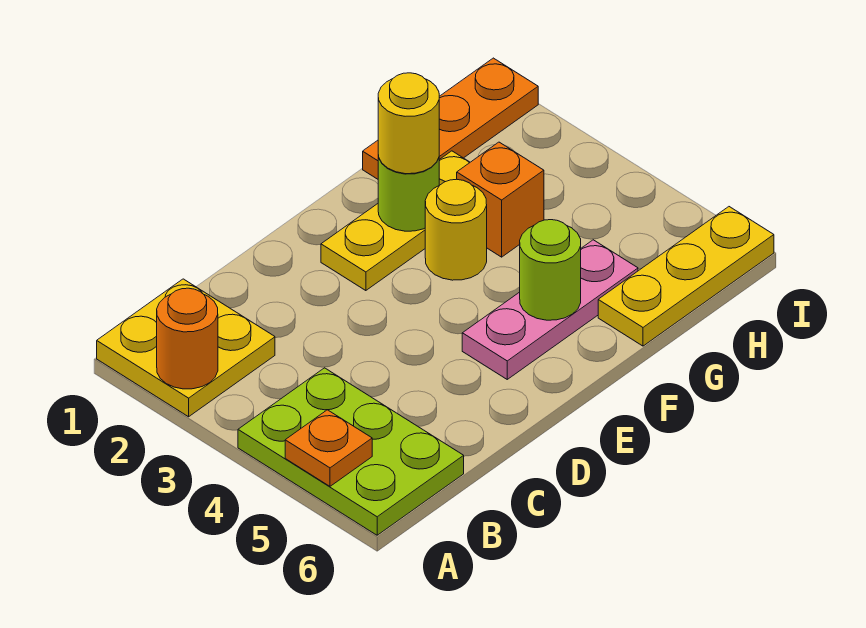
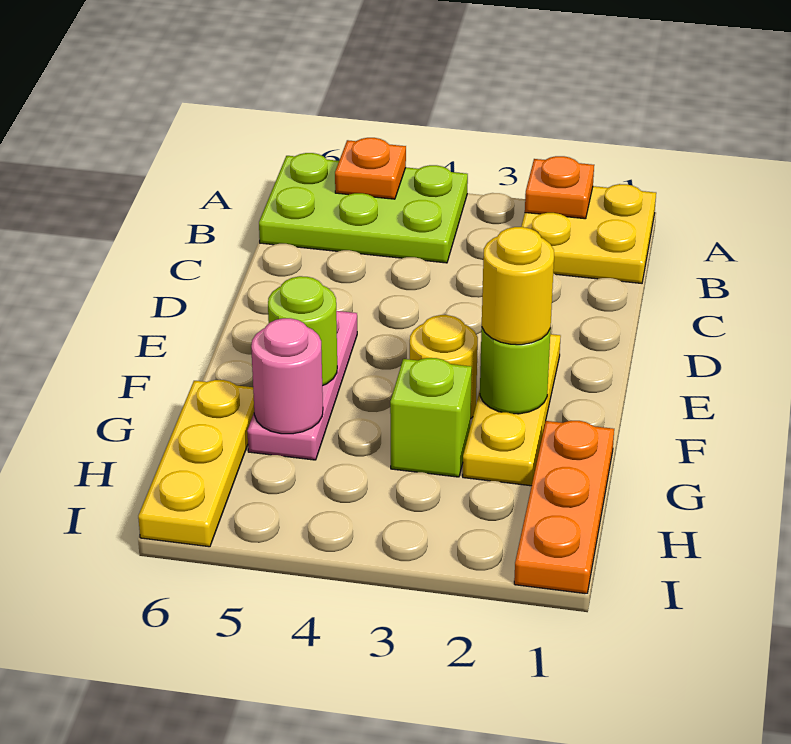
orange 1x1 round brick [157,288,218,389] -> orange 1x1 plate [525,156,594,219]
orange 1x1 brick [457,142,544,257] -> lime 1x1 brick [390,358,472,477]
none -> pink 1x1 round brick [251,318,323,434]

